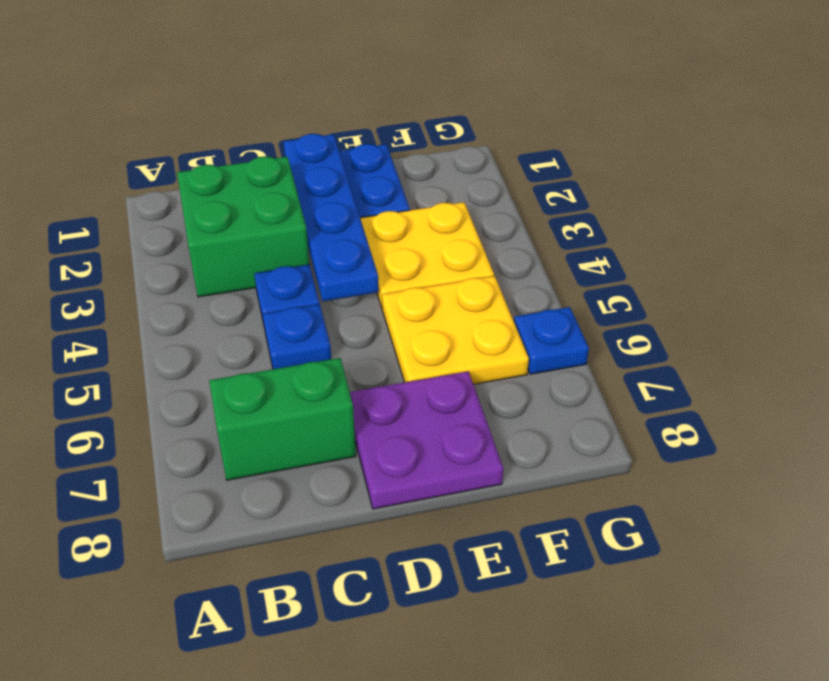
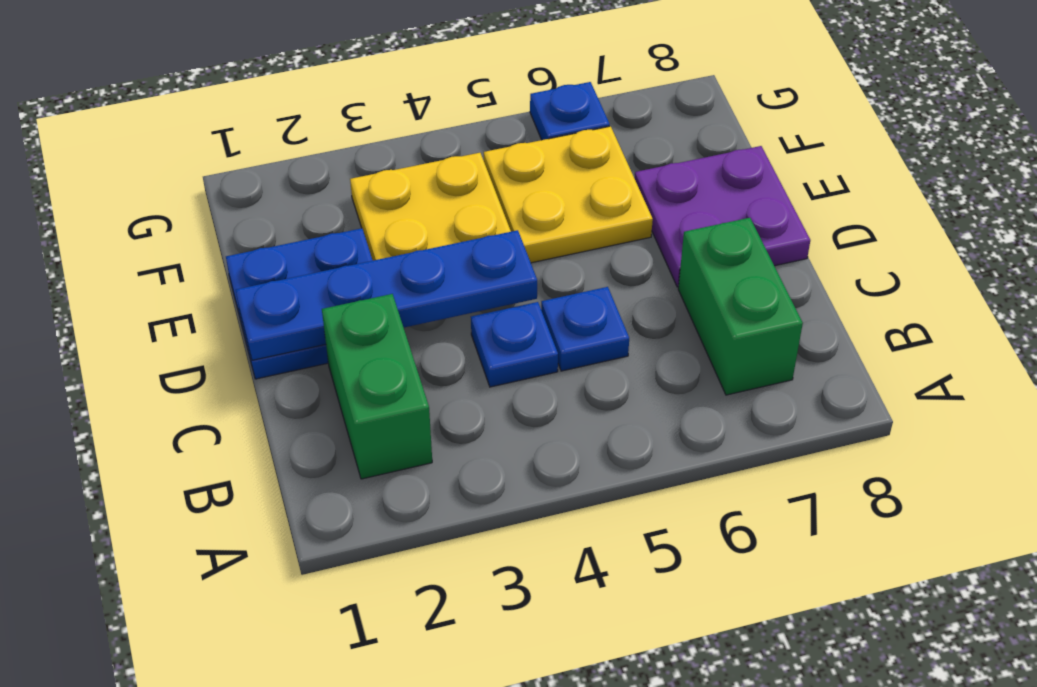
green 2x2 brick [177,156,309,297] -> green 1x2 brick [322,294,432,479]

